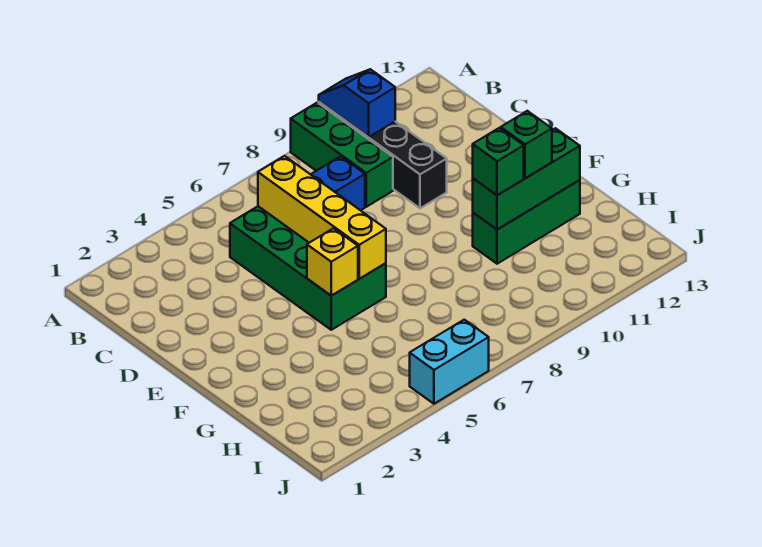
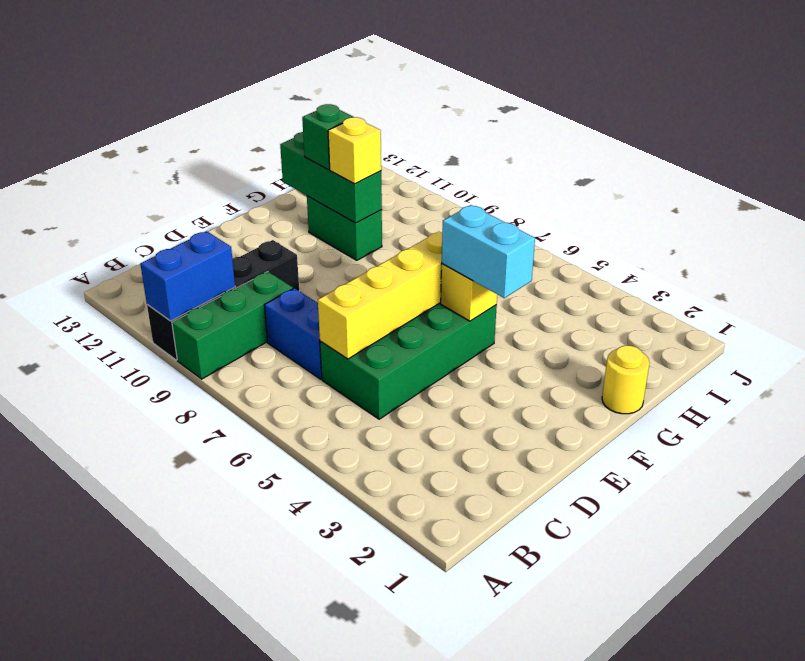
blue 1x2 slope [319,69,395,137] -> blue 1x2 brick [140,231,235,321]
none -> yellow 1x1 round brick [602,346,649,414]
green 1x3 brick [473,180,580,264] -> green 1x2 brick [307,196,382,260]
green 1x1 brick [473,128,524,195] -> yellow 1x1 brick [328,117,381,184]
cyan 1x2 brick [410,320,489,404] -> cyan 1x2 brick moved to [442,205,535,298]

